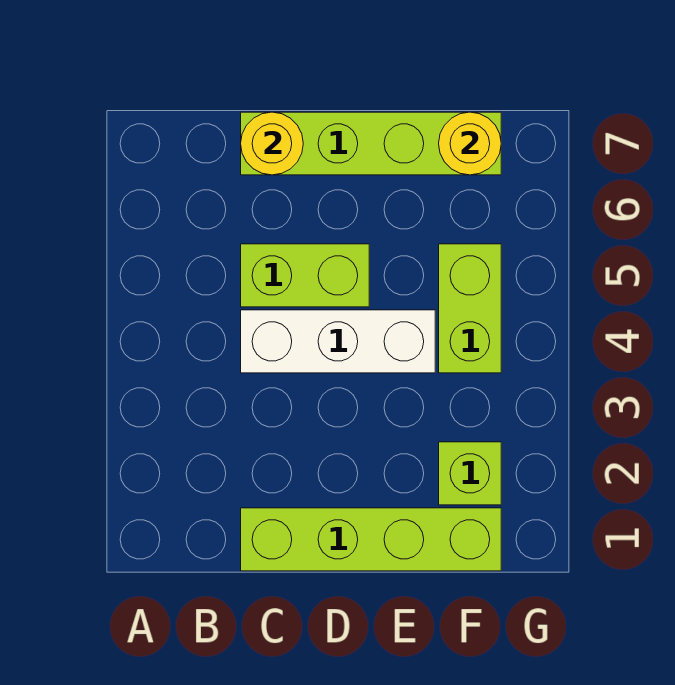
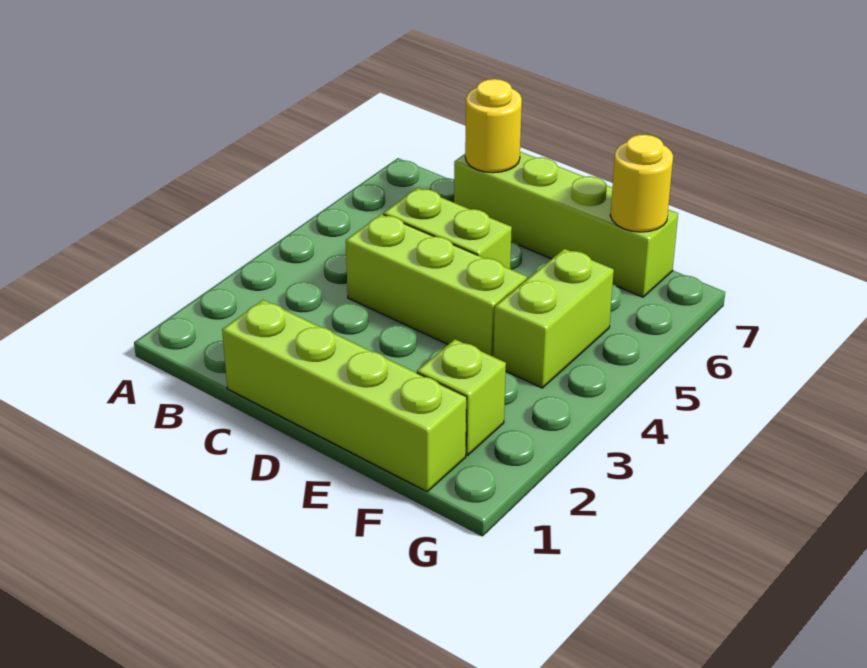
white 1x3 brick [241,310,435,373] -> lime 1x3 brick [346,214,527,356]

